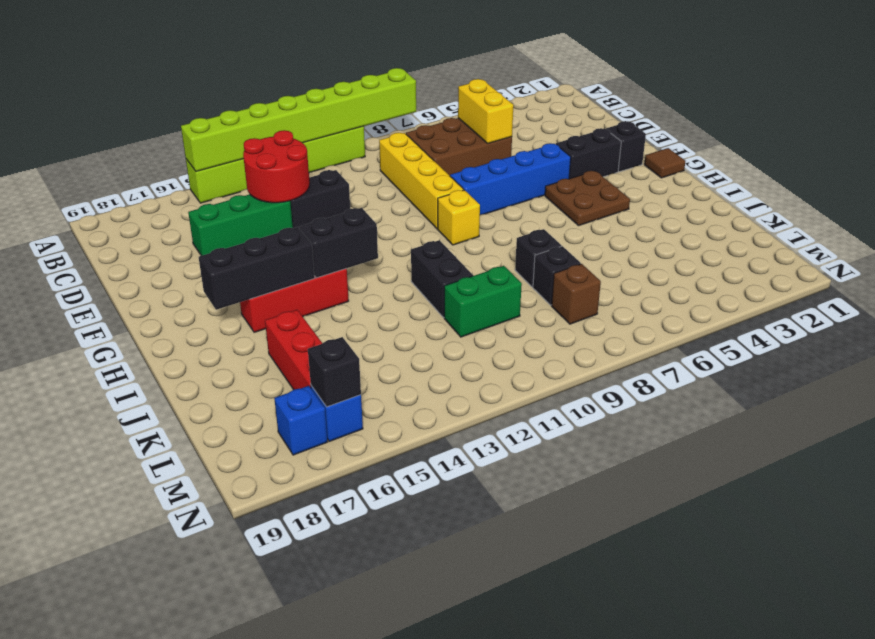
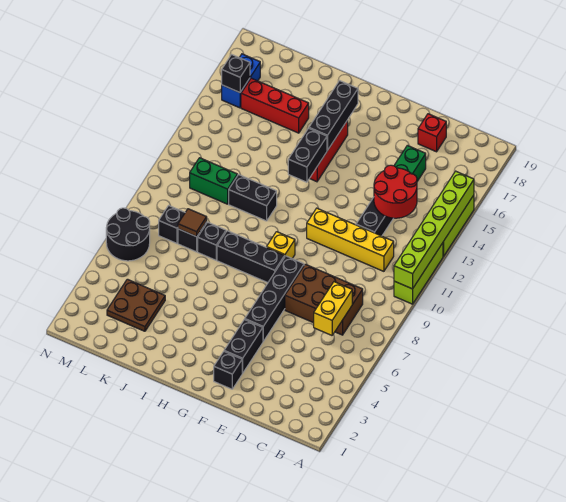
lime 1x8 brick [181,68,416,172] -> lime 1x6 brick [394,171,474,289]
brown 2x3 brick [406,118,512,176] -> brown 2x3 brick turned to [285,264,363,335]
yellow 1x2 brick [458,79,513,144] -> yellow 1x2 brick turned to [314,282,352,335]
yellow 1x4 brick [379,133,464,229] -> yellow 1x4 brick moved to [307,208,394,271]
none -> red 1x1 brick [418,114,446,152]
blue 1x4 brick [450,143,571,215] -> black 1x4 brick [245,256,304,341]
brown 1x1 tile [644,148,685,178] -> brown 1x1 tile moved to [178,209,207,237]
brown 2x2 plate [545,171,630,226] -> brown 2x2 plate moved to [107,279,165,331]
none -> black 1x3 brick [217,231,285,283]
green 1x2 brick [444,266,522,337] -> green 1x2 brick turned to [190,158,237,204]
brown 1x1 brick [552,264,601,324] -> black 1x1 brick [159,205,185,243]
none -> black 2x2 round brick [106,208,150,261]

